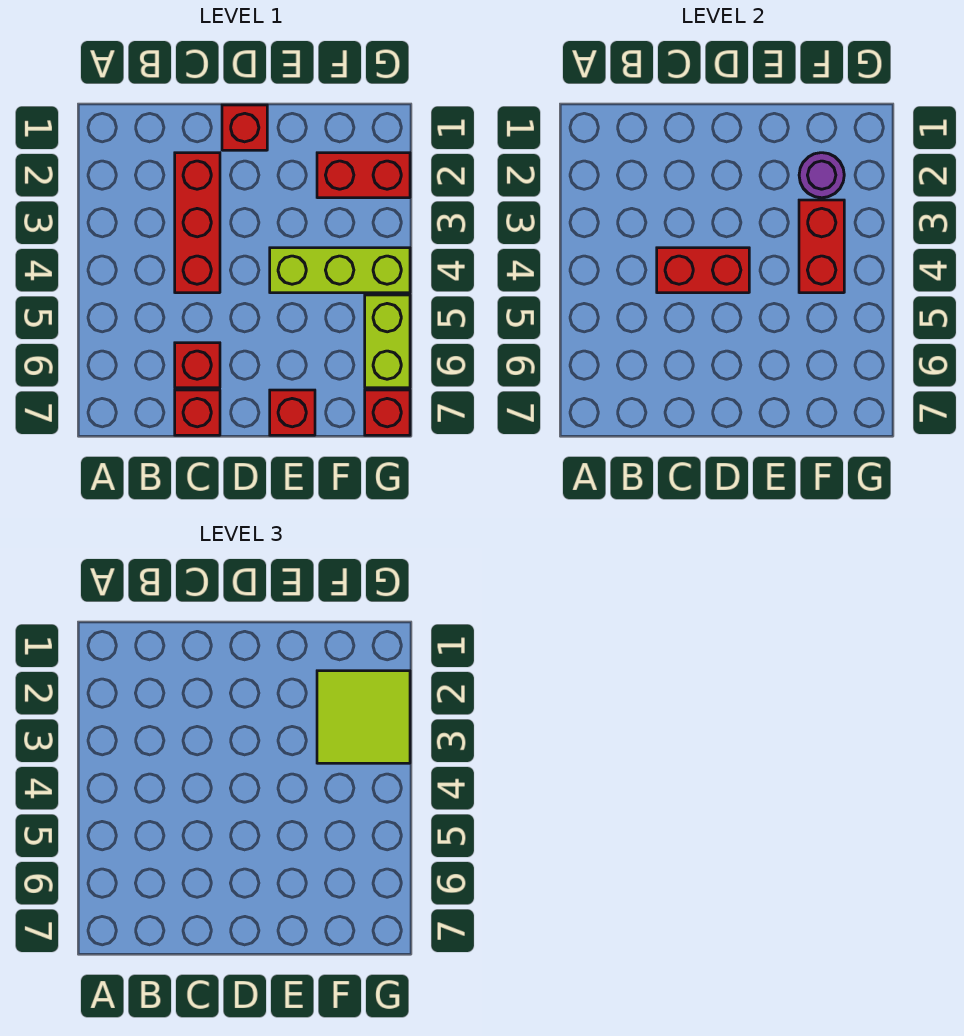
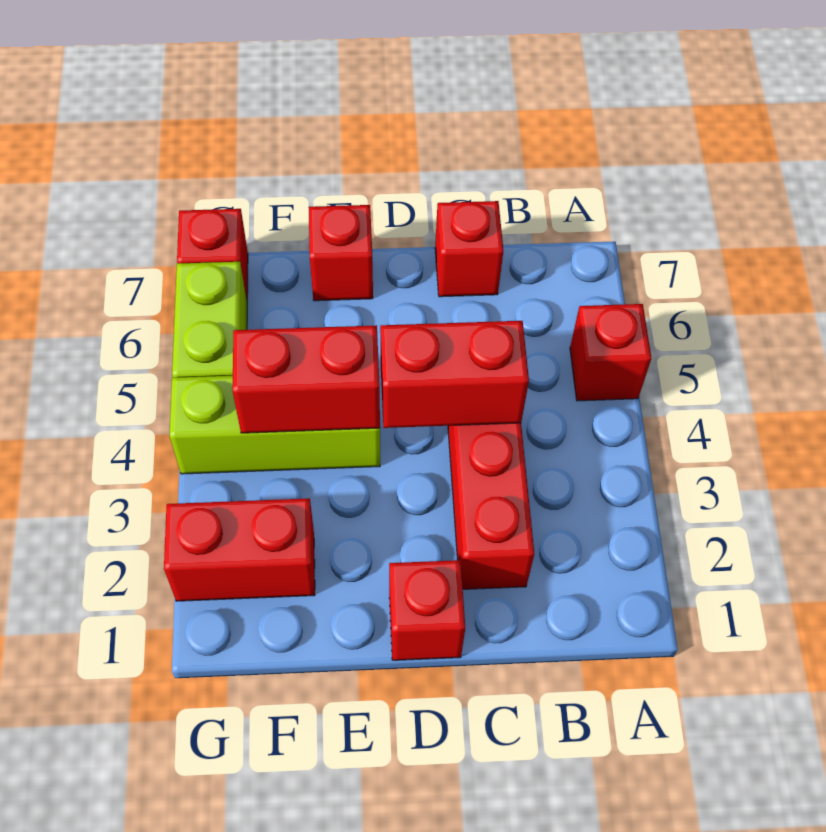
red 1x1 brick [175,343,220,388] -> red 1x1 brick moved to [570,304,651,401]
purple 1x1 round brick [799,153,844,198] -> none
lime 2x2 tile [317,671,410,763] -> none
red 1x2 brick [799,200,844,293] -> red 1x2 brick turned to [232,325,380,433]

